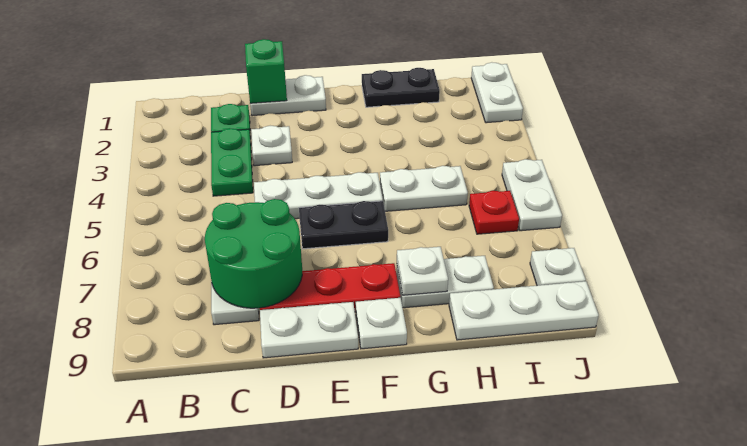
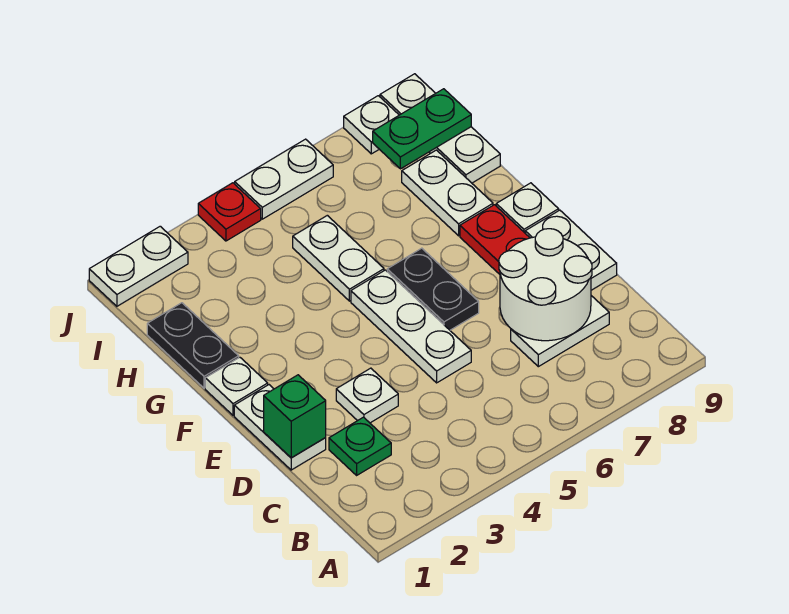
green 1x2 plate [211,128,253,196] -> green 1x2 plate moved to [373,89,471,169]
green 2x2 round brick [205,199,302,308] -> white 2x2 round brick [499,229,592,341]
white 1x1 plate [397,247,448,295] -> white 1x1 plate moved to [205,357,268,415]
red 1x1 plate [469,191,519,234] -> red 1x1 plate moved to [198,183,261,241]

